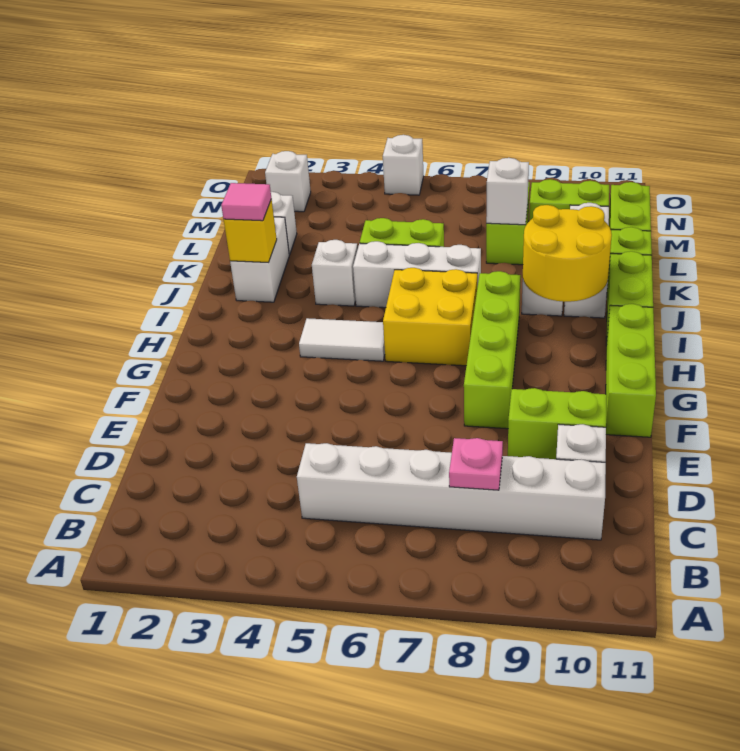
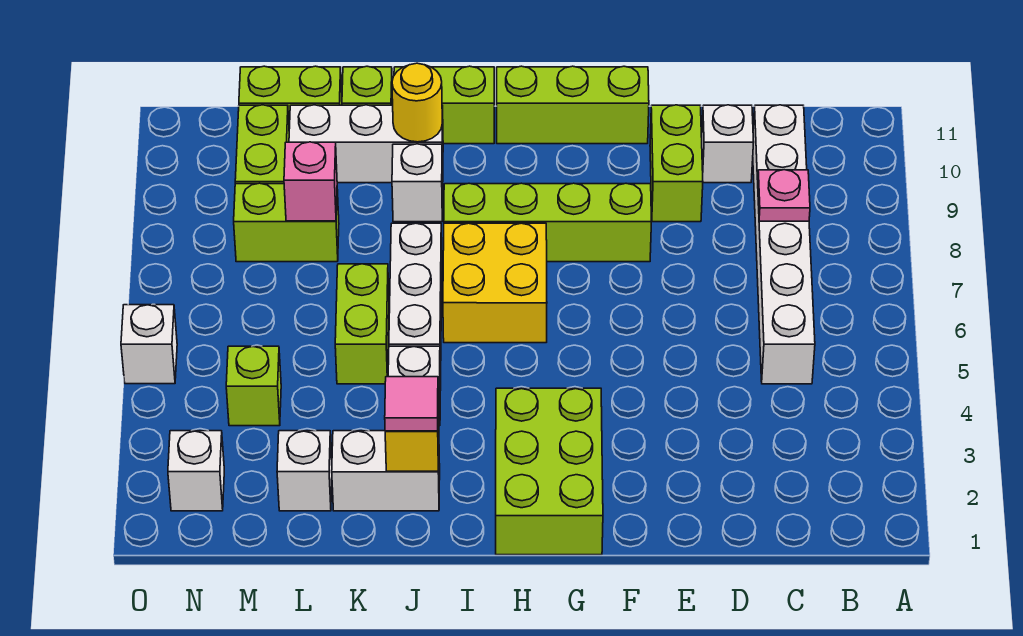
none -> lime 2x3 brick [496,388,603,555]
white 1x2 tile [299,318,385,361] -> none
yellow 2x2 round brick [523,205,612,302] -> yellow 1x1 round brick [392,63,442,142]
white 1x1 brick [486,158,529,225] -> pink 1x1 brick [284,142,337,221]
none -> lime 1x1 brick [226,346,281,426]

